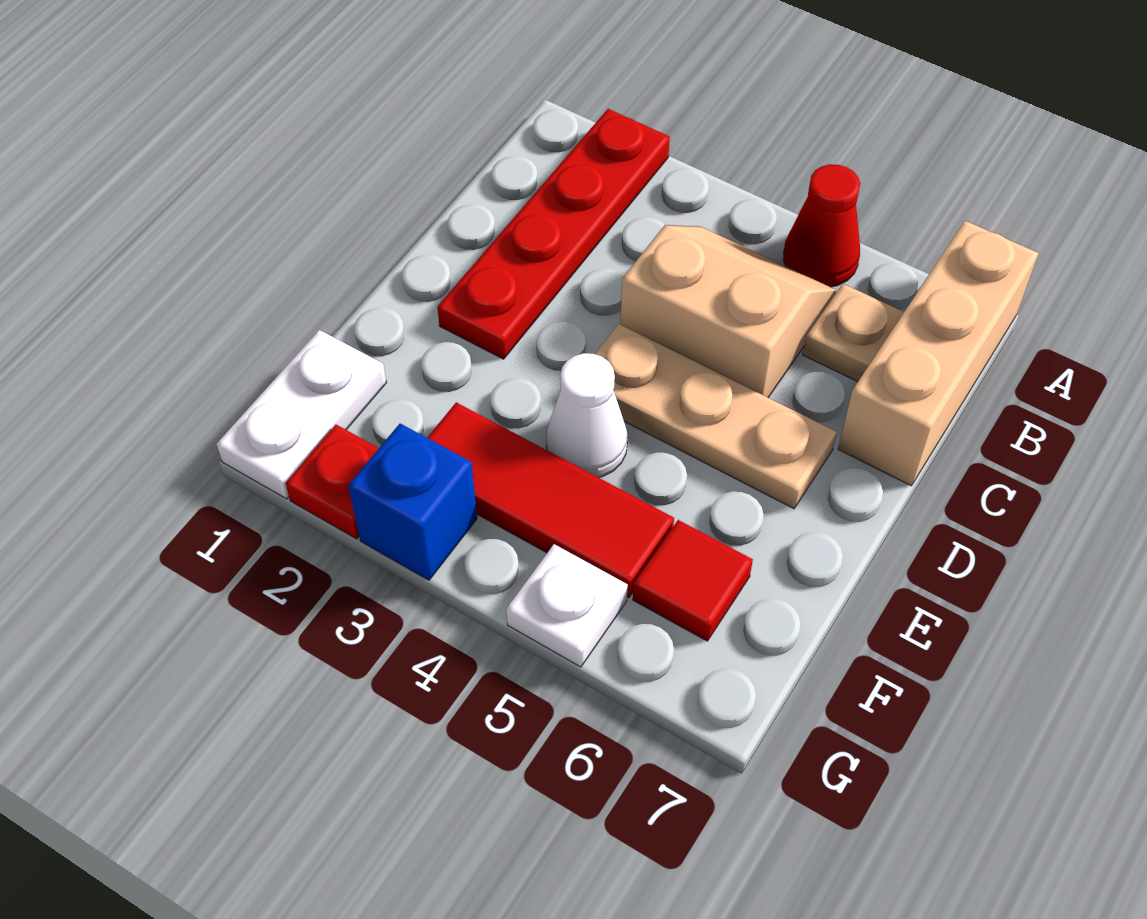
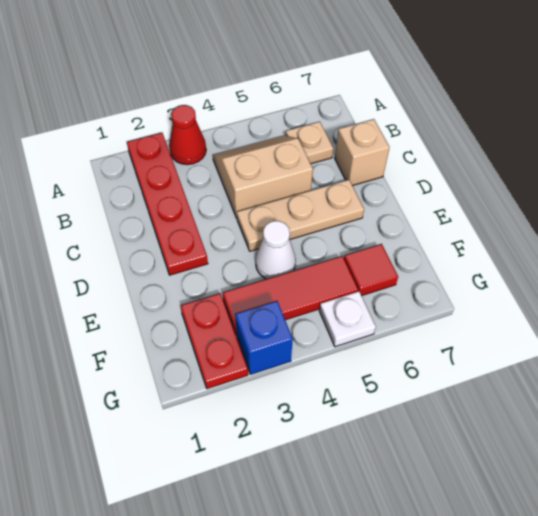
red 1x1 cone [783,164,860,287] -> red 1x1 cone moved to [169,105,206,165]
tan 1x3 brick [838,221,1038,486] -> tan 1x1 brick [335,119,390,186]
white 1x2 plate [216,330,386,499] -> none
red 1x1 plate [285,425,379,539] -> red 1x2 plate [180,293,248,389]

